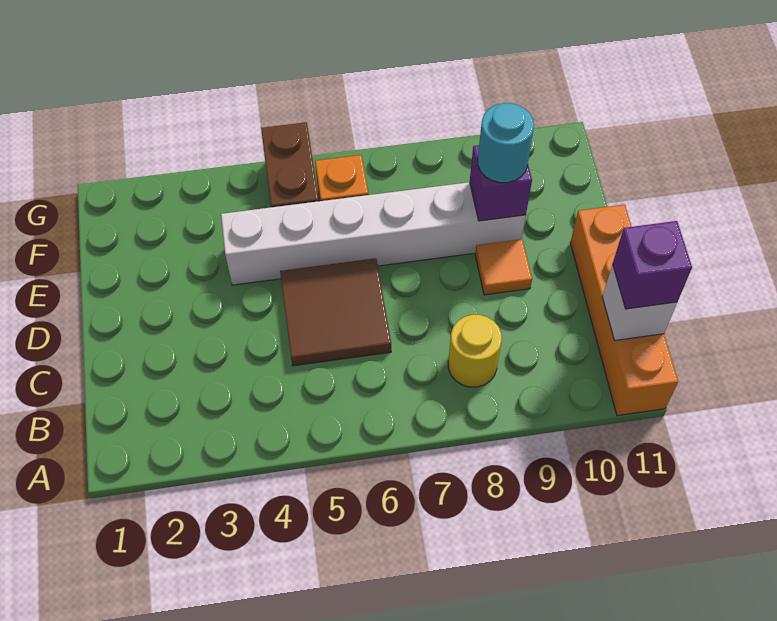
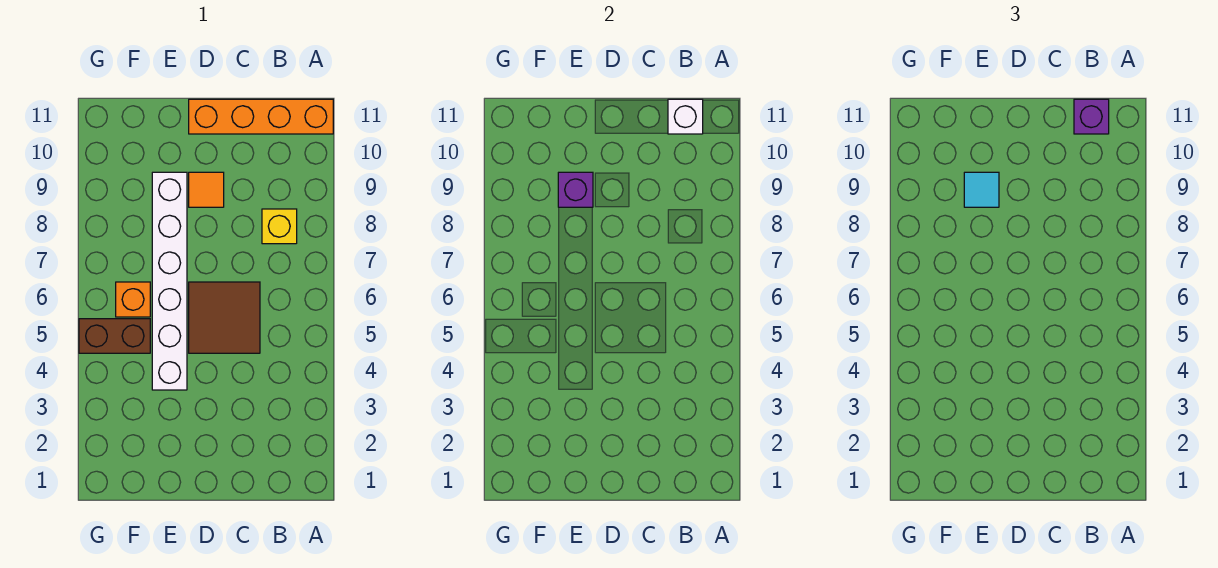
yellow 1x1 round brick [448,315,502,387] -> yellow 1x1 brick [262,209,297,244]
cyan 1x1 round brick [478,103,534,183] -> cyan 1x1 tile [964,172,999,207]

